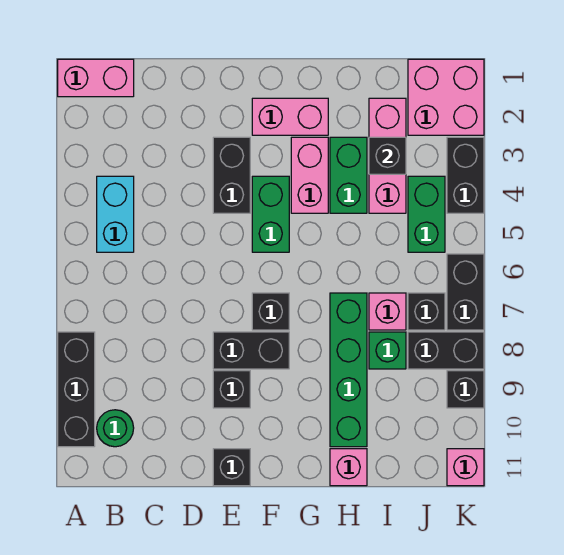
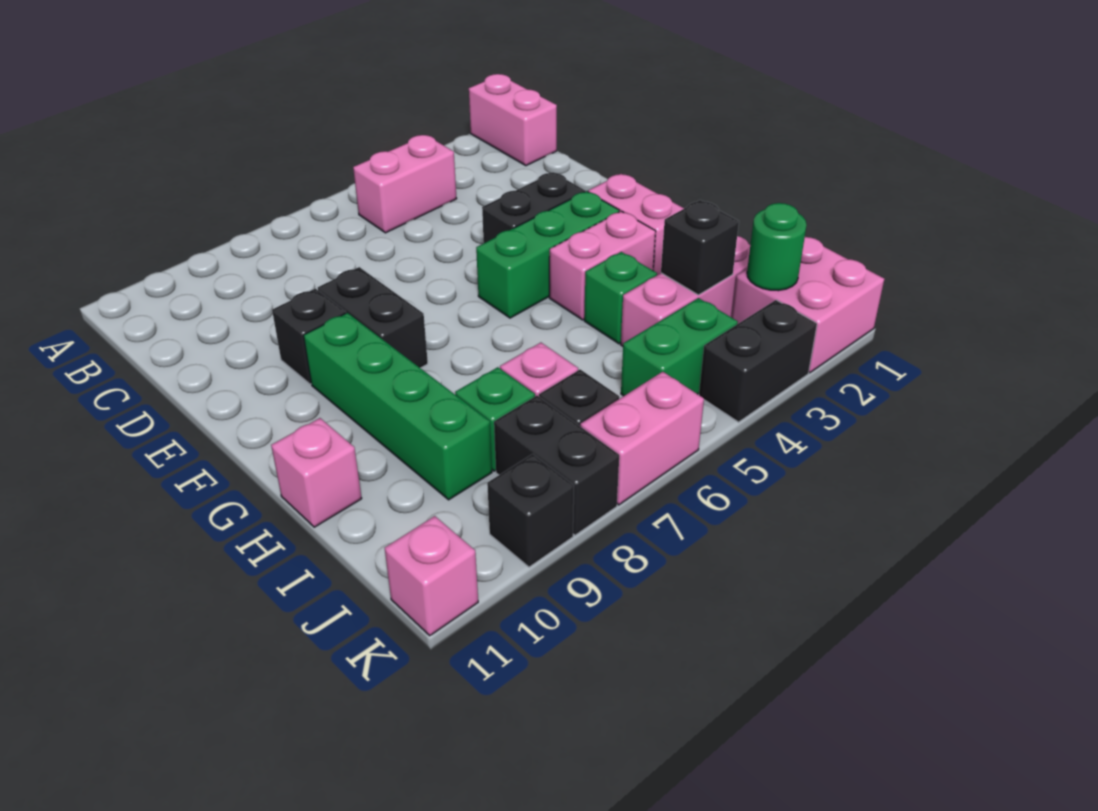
black 1x3 brick [58,332,95,447] -> none
cyan 1x2 brick [97,176,134,252] -> pink 1x2 brick [353,135,457,233]
green 1x1 round brick [97,410,134,447] -> green 1x1 round brick moved to [747,203,807,291]
black 1x1 brick [213,449,250,486] -> none
green 1x2 brick [252,176,289,252] -> green 1x3 brick [476,191,619,318]
black 1x1 brick [252,293,289,330] -> none
green 1x2 brick [330,137,367,213] -> green 1x1 brick [584,252,657,344]
green 1x4 brick [330,293,367,447] -> green 1x4 brick turned to [304,313,492,500]
black 1x2 brick [447,254,484,330] -> pink 1x2 brick [580,372,704,505]

